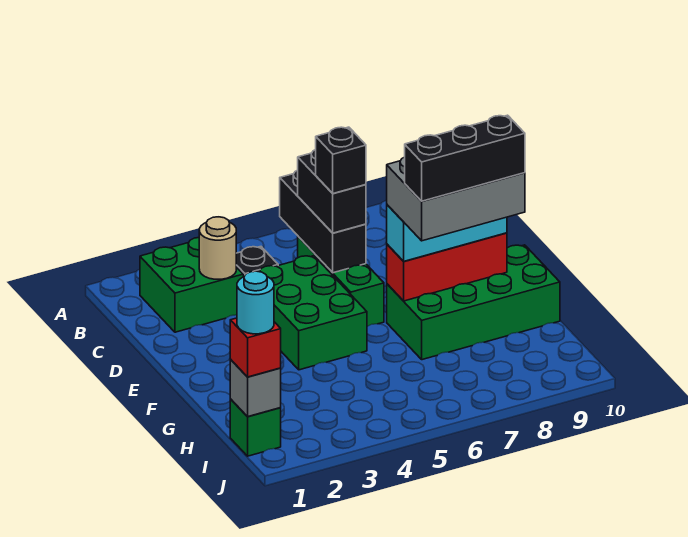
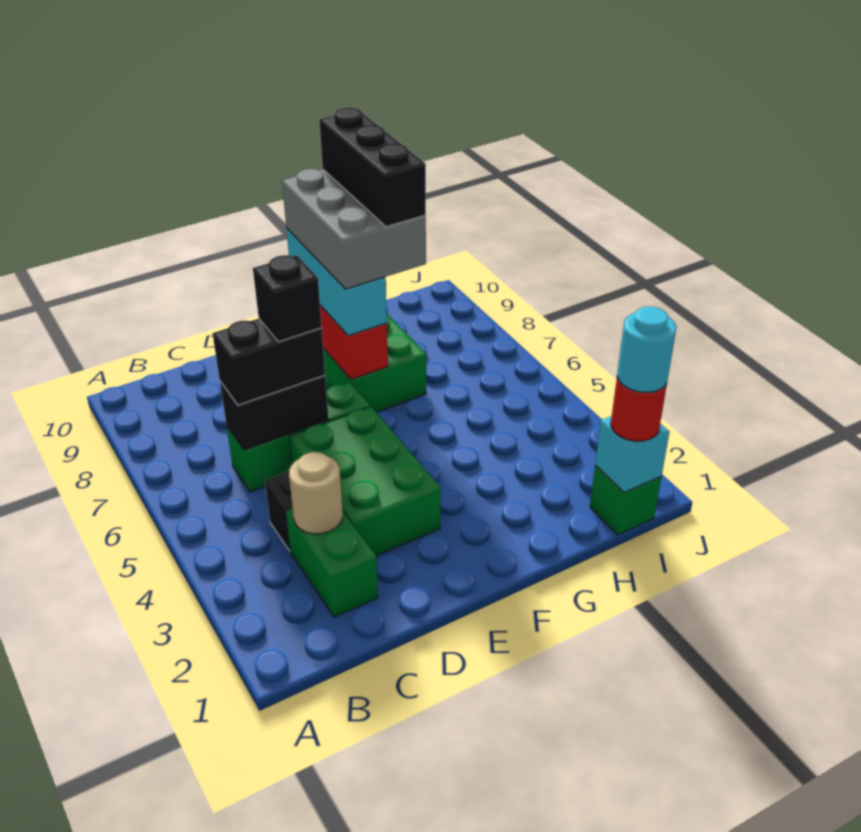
green 2x2 brick [140,238,243,332] -> green 1x2 brick [286,508,378,617]
black 1x3 brick [280,170,366,273] -> black 1x2 brick [220,375,329,450]
green 2x3 brick [258,256,367,370] -> green 2x3 brick turned to [289,406,441,556]
grey 1x1 brick [230,360,281,417] -> cyan 1x1 brick [595,416,669,493]
red 1x1 brick [230,318,281,377] -> red 1x1 round brick [611,377,667,441]

